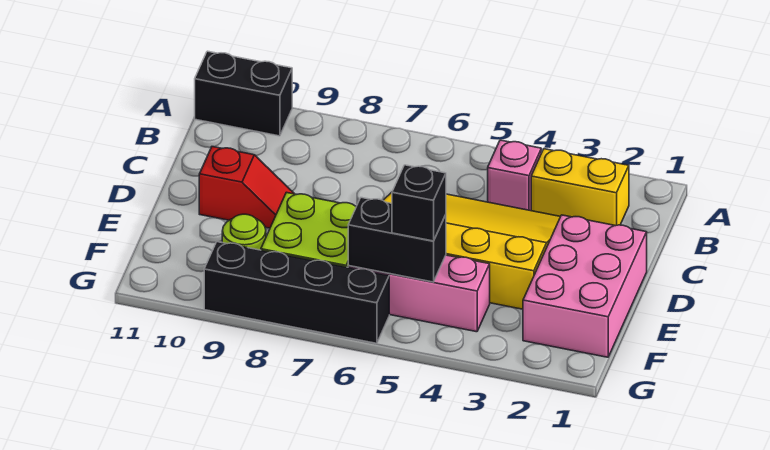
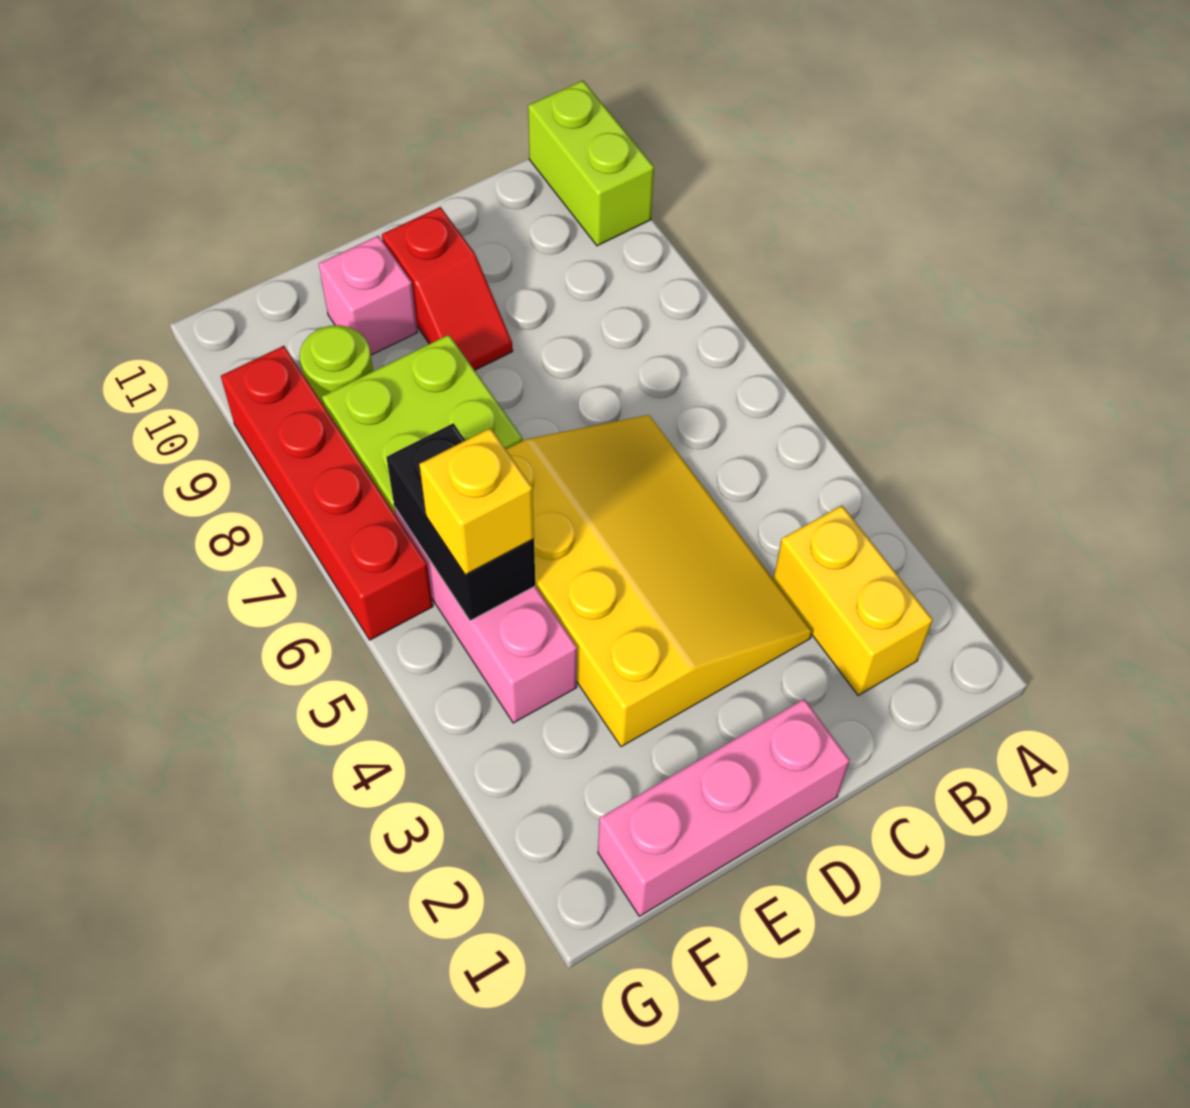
black 1x2 brick [195,51,292,136] -> lime 1x2 brick [528,81,654,246]
pink 1x1 brick [488,140,541,211] -> pink 1x1 brick moved to [319,236,417,355]
pink 2x3 brick [523,215,647,357] -> pink 1x3 brick [598,699,850,916]
black 1x1 brick [392,165,446,241] -> yellow 1x1 brick [419,428,534,575]
black 1x4 brick [204,242,389,343] -> red 1x4 brick [221,346,433,640]

